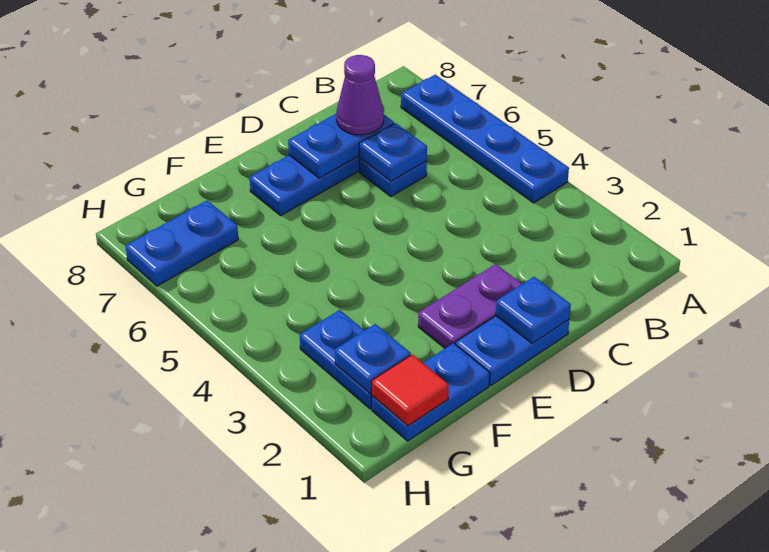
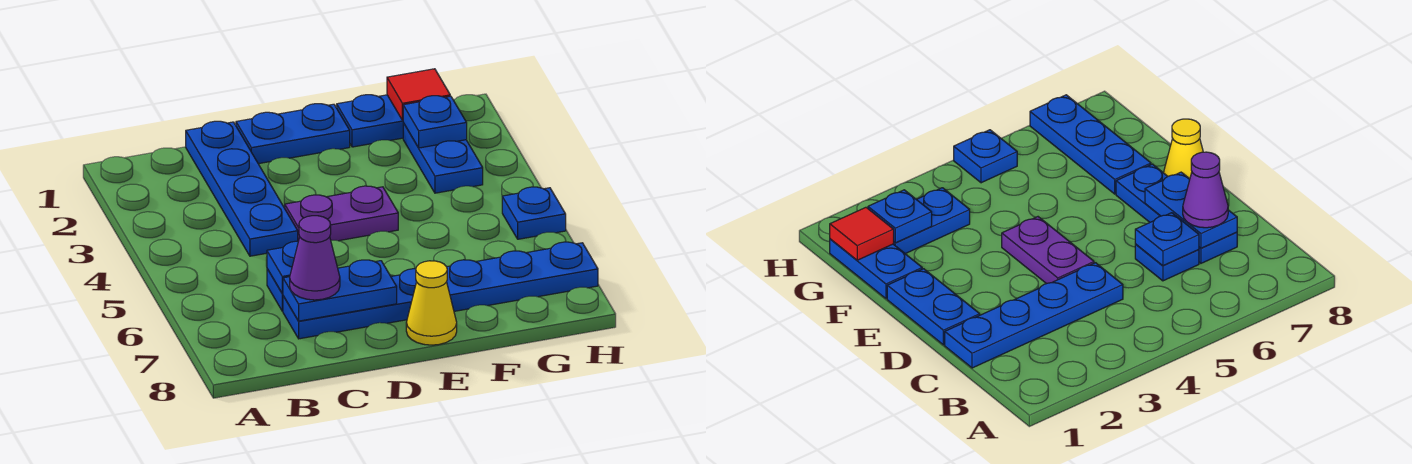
blue 1x4 plate [401,75,569,203] -> blue 1x4 plate moved to [186,121,298,256]
blue 1x1 plate [496,277,571,343] -> blue 1x1 plate moved to [502,187,566,239]
purple 1x2 plate [418,264,522,348] -> purple 1x2 plate moved to [285,186,398,241]
none -> yellow 1x1 cone [406,261,457,345]
blue 1x2 plate [126,200,238,286] -> blue 1x3 plate [447,242,598,311]

